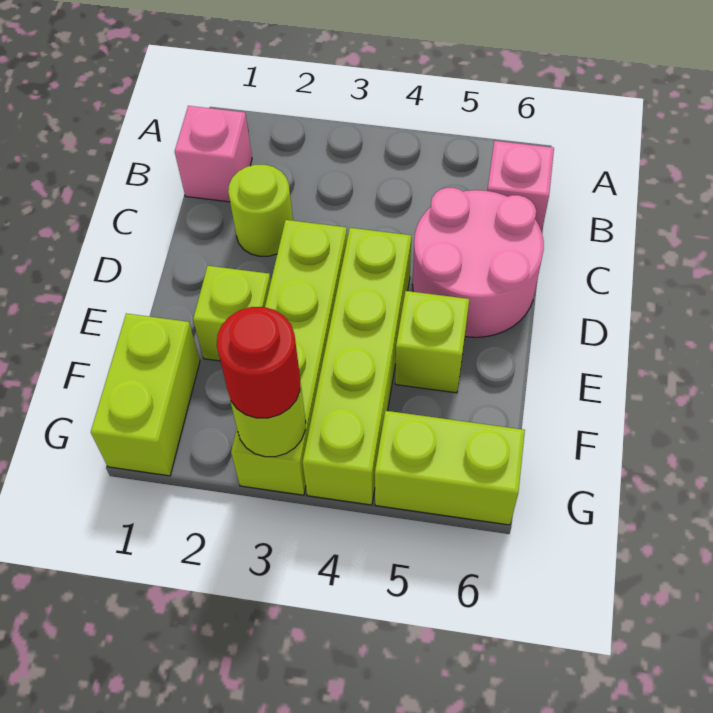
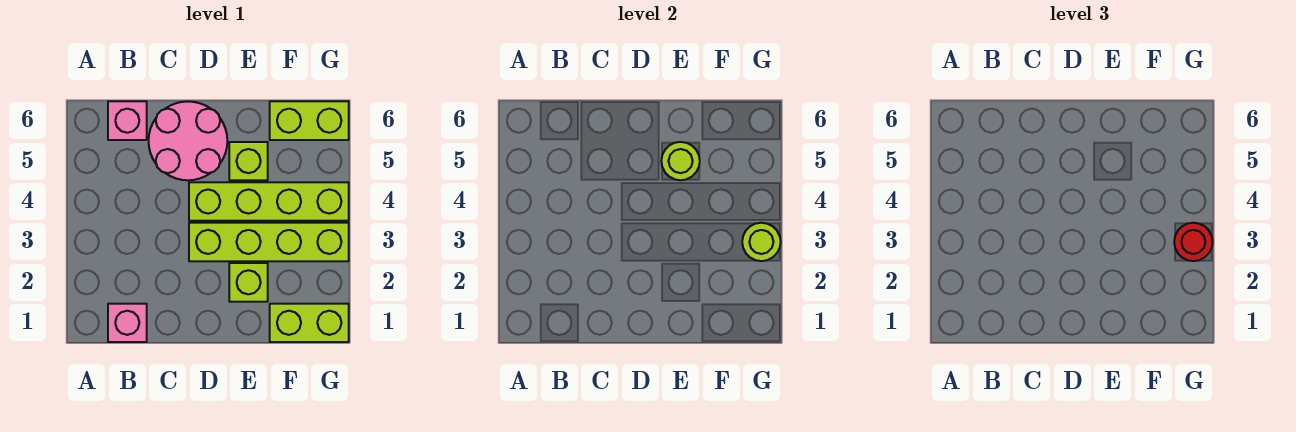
lime 1x1 round brick [228,165,293,256] -> lime 1x1 round brick moved to [661,142,700,180]
lime 1x2 brick [375,411,525,525] -> lime 1x2 brick turned to [270,101,349,140]

